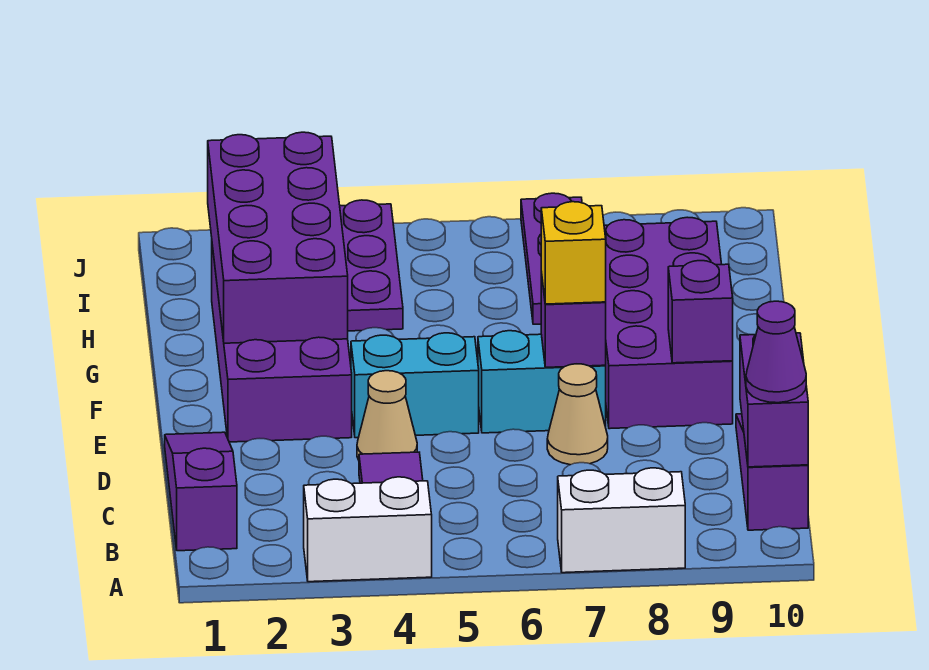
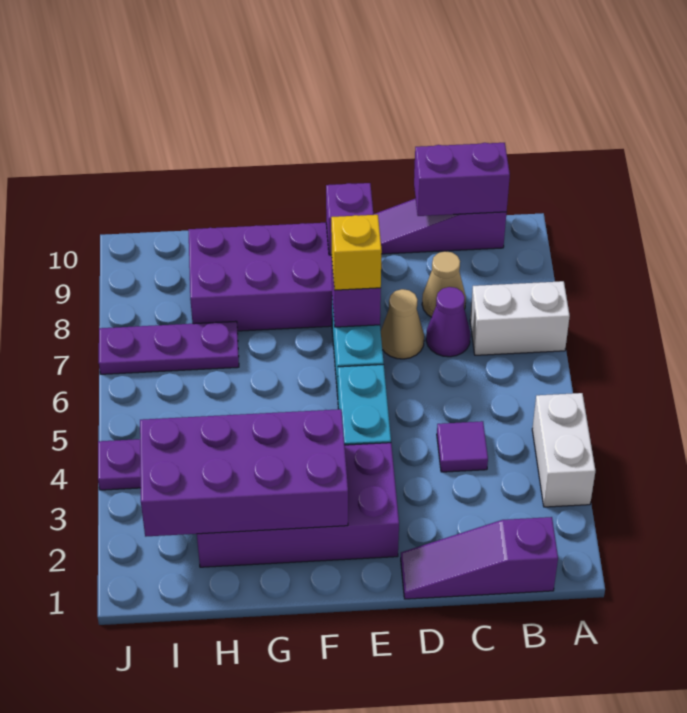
white 1x2 brick [558,468,685,573] -> white 1x2 brick turned to [470,281,570,355]
purple 1x1 cone [746,301,806,403] -> purple 1x1 cone moved to [426,287,471,357]
tan 1x1 cone [357,371,417,460] -> tan 1x1 cone moved to [422,251,466,317]

